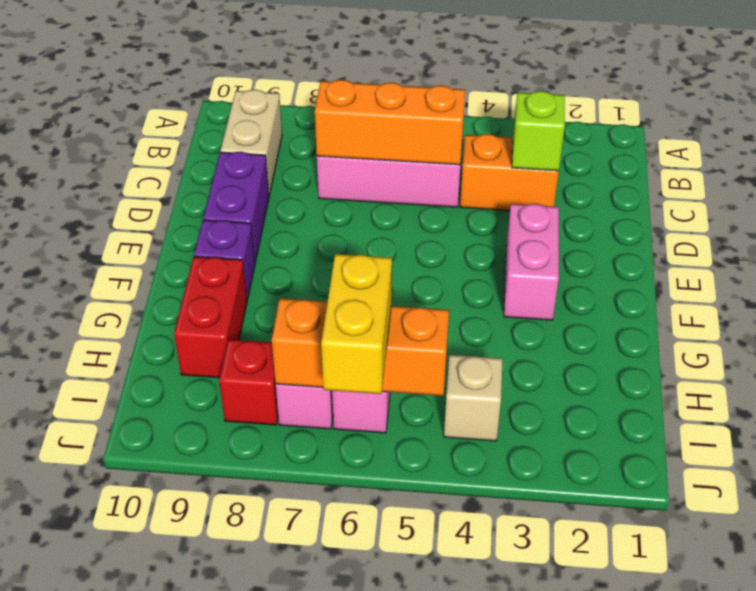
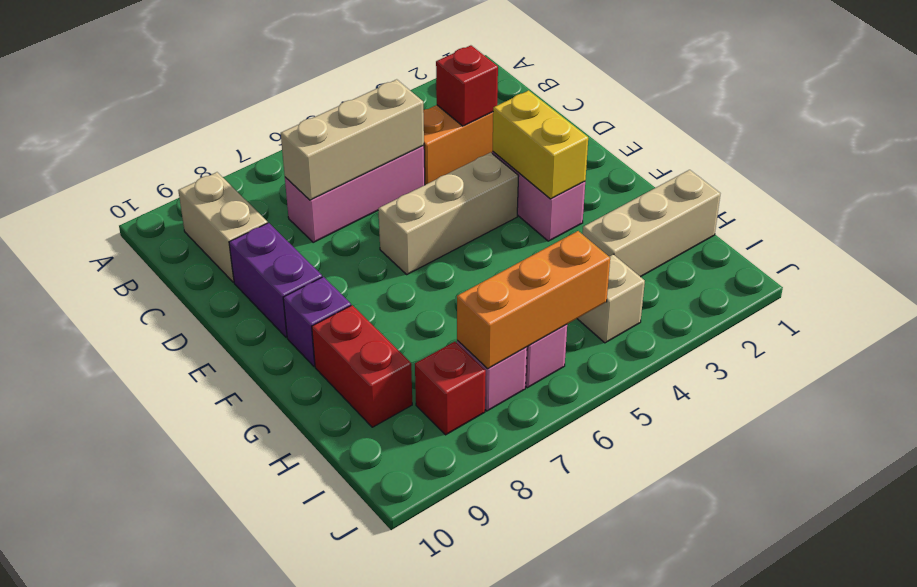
lime 1x1 brick [512,91,565,171] -> red 1x1 brick [436,45,498,126]
orange 1x3 brick [315,80,465,165] -> tan 1x3 brick [281,79,424,200]
none -> tan 1x3 brick [378,152,519,274]
none -> tan 1x3 brick [583,170,720,277]
yellow 1x2 brick [321,254,392,394] -> yellow 1x2 brick moved to [493,90,588,199]

